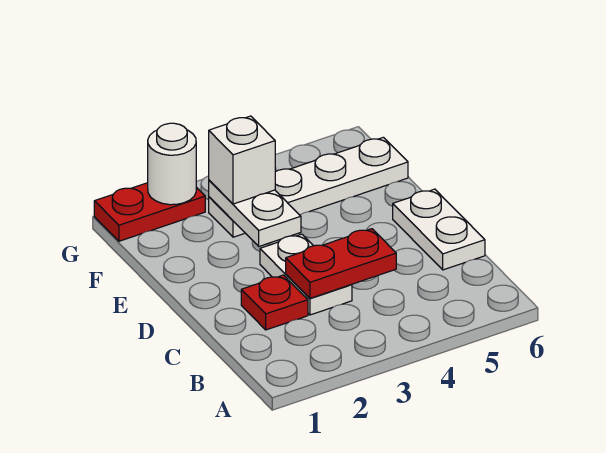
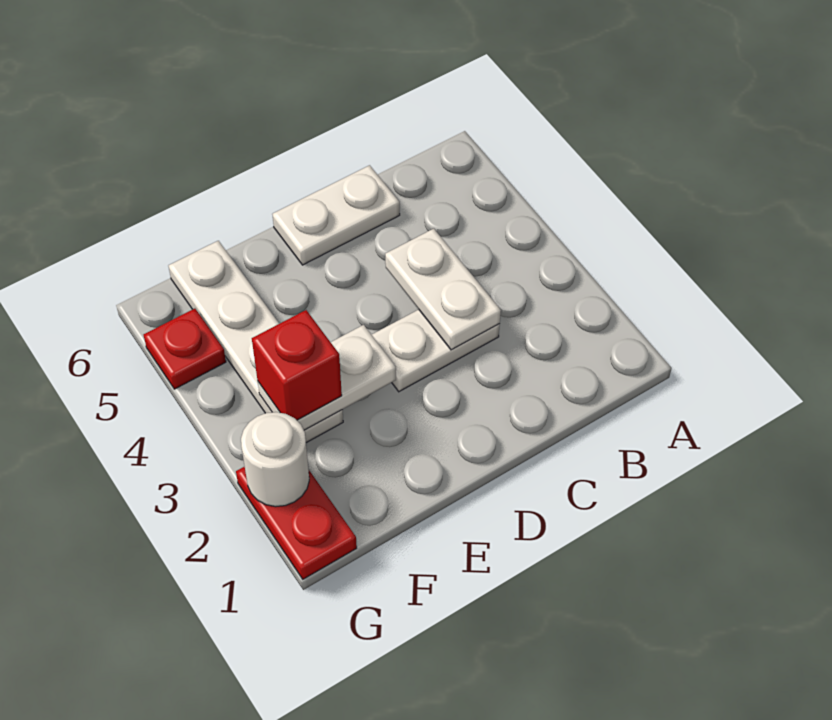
red 1x1 plate [241,275,308,330] -> red 1x1 plate moved to [144,309,226,389]
red 1x2 plate [286,229,396,298] -> white 1x2 plate [385,229,501,350]
white 1x1 brick [209,116,275,204] -> red 1x1 brick [252,310,342,420]

